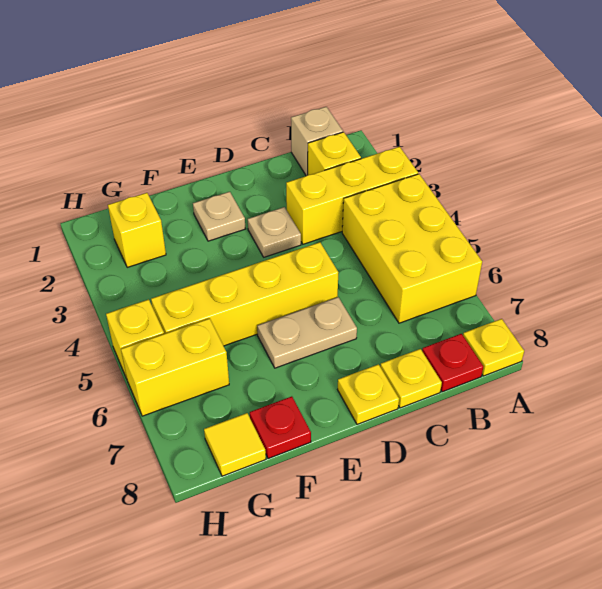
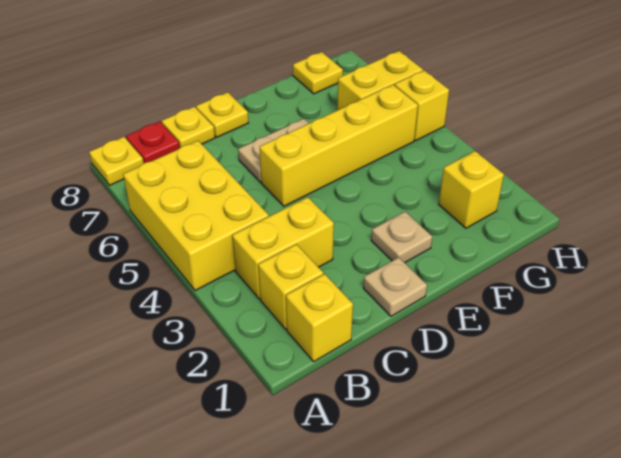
yellow 1x3 brick [286,147,418,244] -> yellow 1x2 brick [232,197,334,299]
tan 1x1 brick [291,107,343,176] -> yellow 1x1 brick [286,274,353,361]
tan 1x1 plate [248,207,301,257] -> tan 1x1 plate moved to [363,257,427,316]
red 1x1 plate [250,396,311,459] -> none
yellow 1x1 tile [204,413,266,476] -> yellow 1x1 plate [293,52,343,94]

